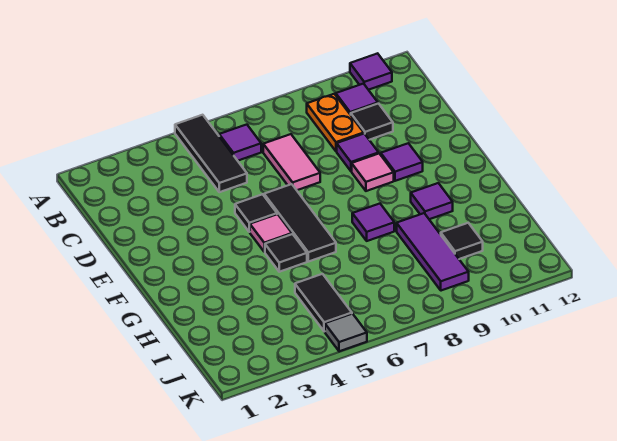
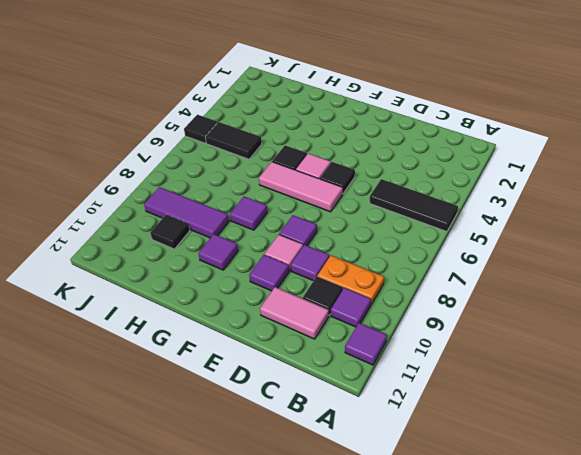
purple 1x1 tile [219,125,261,161] -> purple 1x1 tile moved to [279,215,317,246]
pink 1x2 tile [263,134,320,190] -> pink 1x2 tile moved to [260,287,329,339]
black 1x3 tile [264,184,336,262] -> pink 1x3 tile [259,162,343,212]
grey 1x1 tile [325,314,367,351] -> black 1x1 tile [184,115,218,143]

